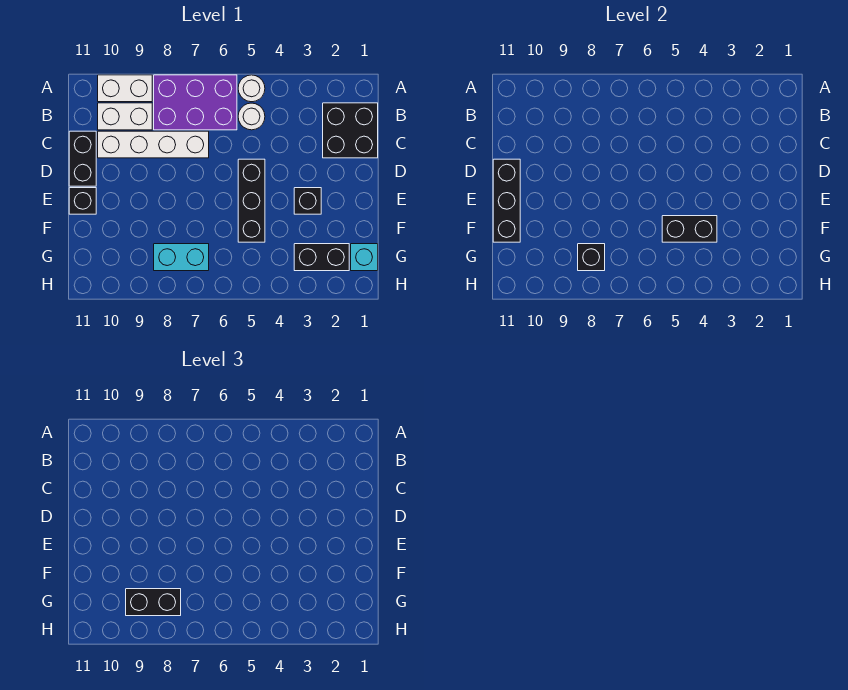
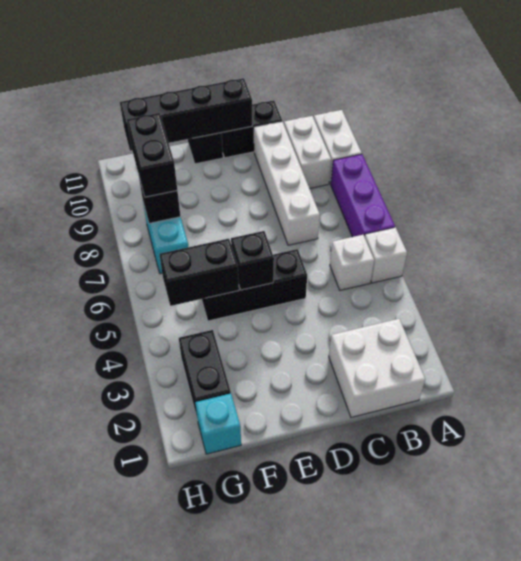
white 1x1 round brick [238,75,265,102] -> white 1x1 brick [365,227,407,283]
purple 2x3 brick [154,75,237,130] -> purple 1x3 brick [331,154,395,237]
black 2x2 brick [323,103,378,158] -> white 2x2 brick [329,319,425,417]
white 1x1 round brick [238,103,265,130] -> white 1x1 brick [330,235,374,290]
black 1x3 brick [493,159,520,242] -> black 1x4 brick [120,78,252,151]
black 1x1 brick [294,188,321,214] -> black 1x1 brick moved to [231,231,274,290]
black 1x2 brick [662,216,717,242] -> black 1x2 brick turned to [159,239,239,306]

